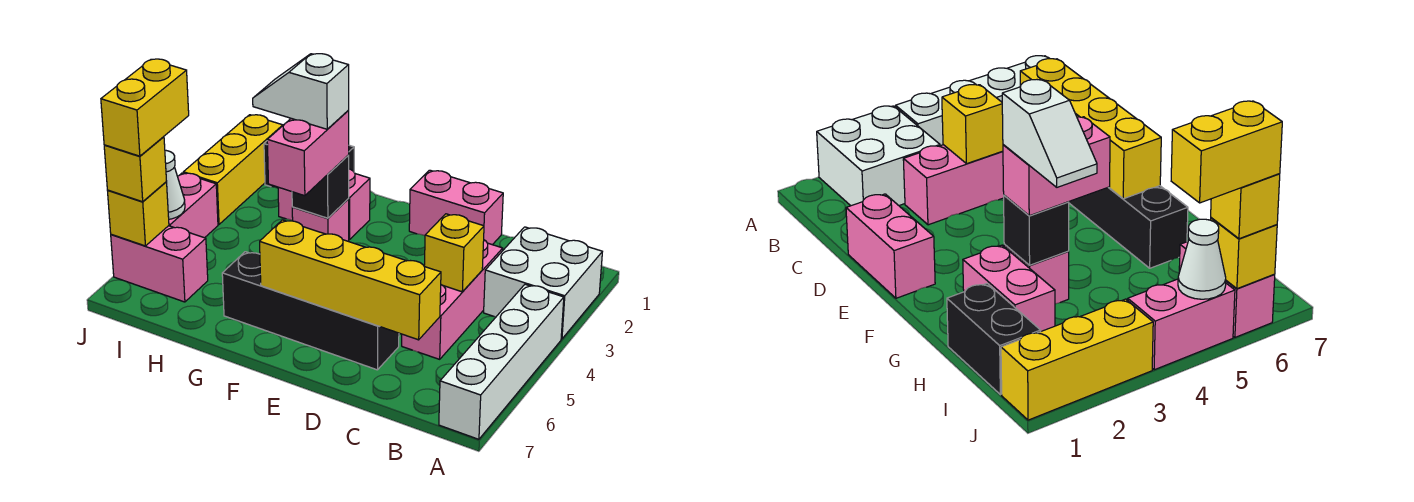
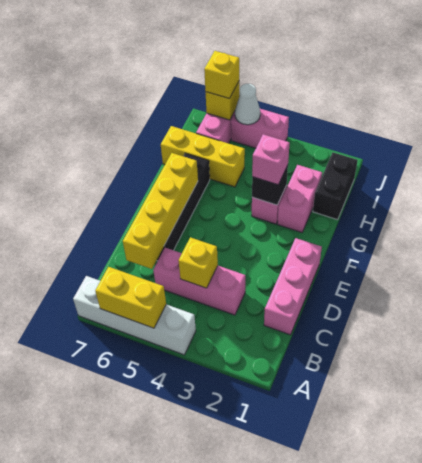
white 2x2 brick [484,227,602,339] -> none
pink 1x2 brick [409,170,503,245] -> pink 1x3 brick [264,238,322,335]
pink 1x2 brick [267,111,349,196] -> pink 1x1 brick [252,134,290,185]
white 1x2 slope [253,54,349,129] -> none
yellow 1x3 brick [183,115,283,225] -> yellow 1x3 brick moved to [161,126,245,187]
yellow 1x2 brick [101,59,189,156] -> yellow 1x2 brick moved to [95,267,166,328]

